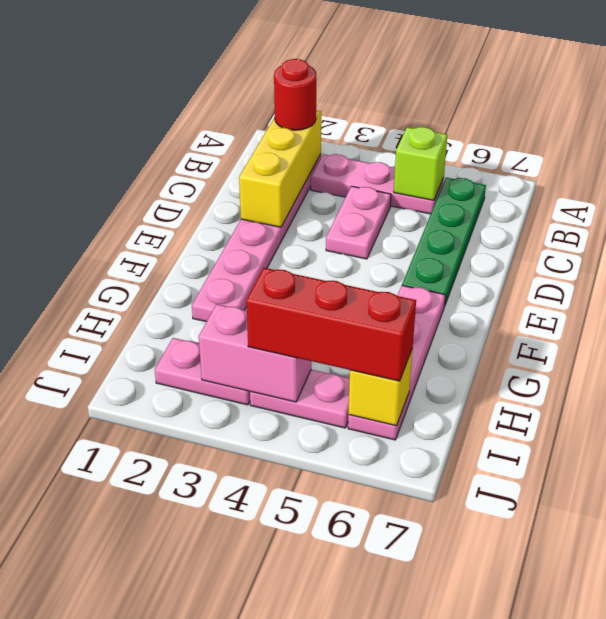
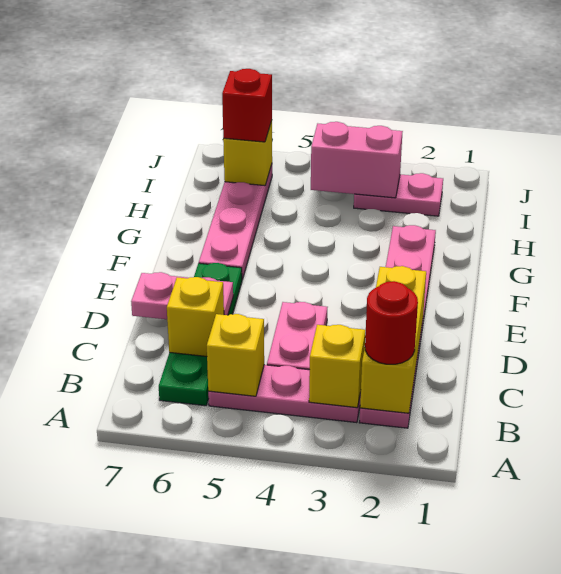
none -> yellow 1x1 brick [309,325,365,408]
lime 1x1 brick [394,127,447,200] -> yellow 1x1 brick [207,314,264,396]
none -> yellow 1x1 brick [167,277,224,356]
pink 1x2 plate [250,370,350,428] -> pink 1x2 plate moved to [131,272,233,319]
red 1x3 brick [246,268,416,381] -> red 1x1 brick [222,69,272,142]

